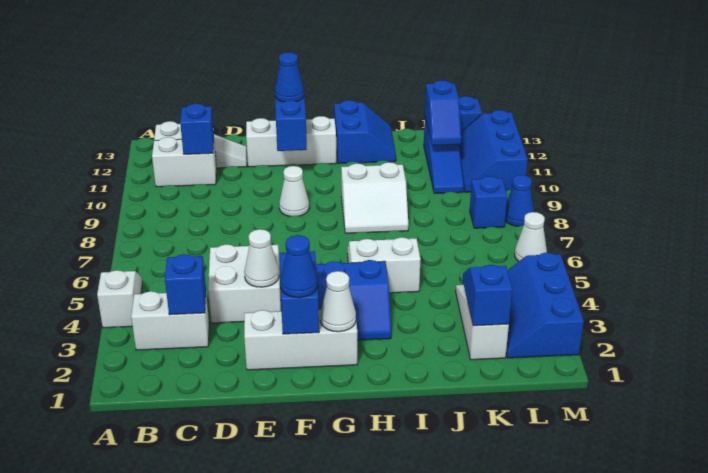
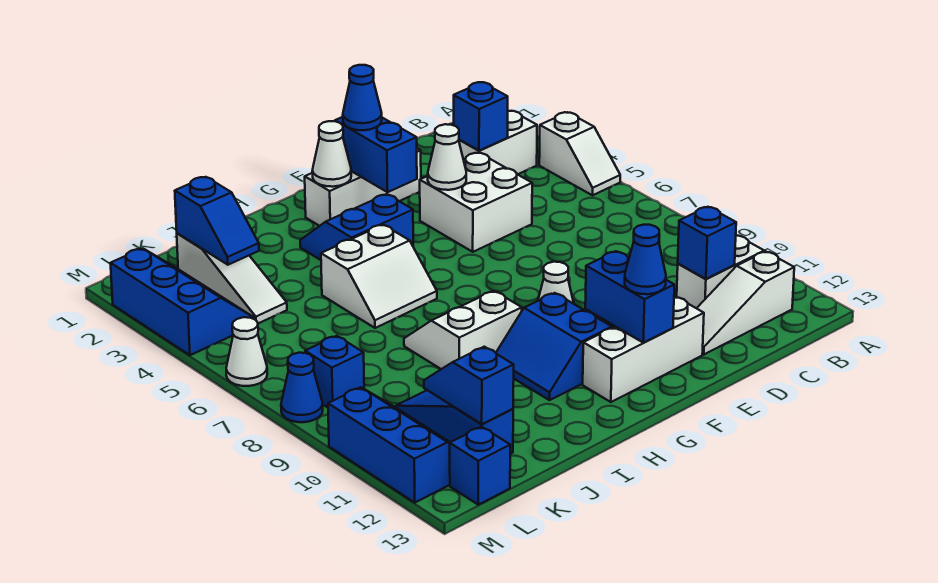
blue 2x2 slope [334,100,396,164] -> blue 2x2 slope moved to [496,293,612,400]

